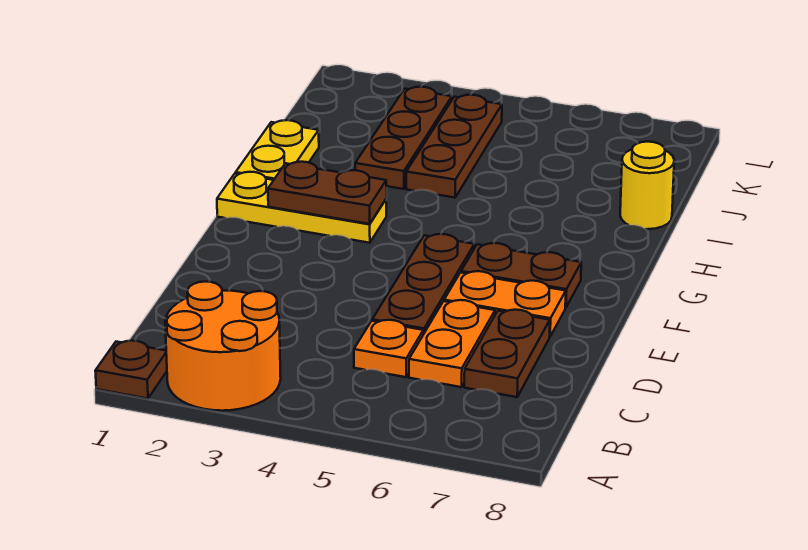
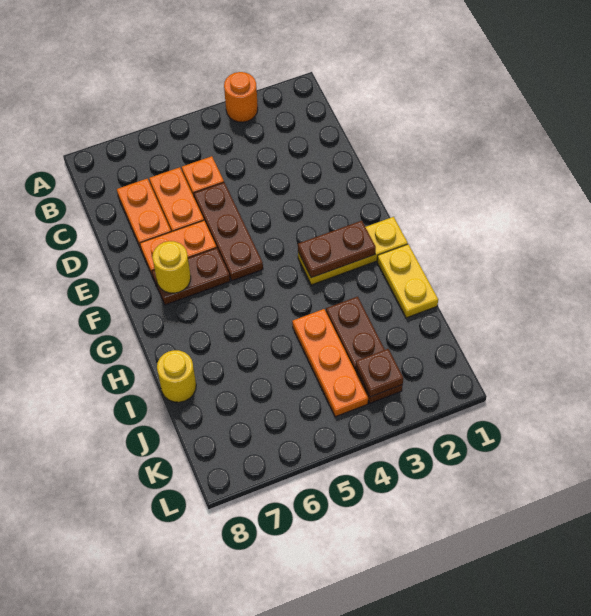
brown 1x1 plate [95,341,167,399] -> brown 1x1 plate moved to [355,349,403,397]
orange 2x2 round brick [165,282,281,411] -> orange 1x1 round brick [224,72,258,122]
brown 1x2 plate [464,310,550,397] -> orange 1x2 plate [117,179,171,248]
none -> yellow 1x1 round brick [152,241,191,293]
brown 1x3 plate [406,95,502,198] -> orange 1x3 plate [292,309,368,417]

